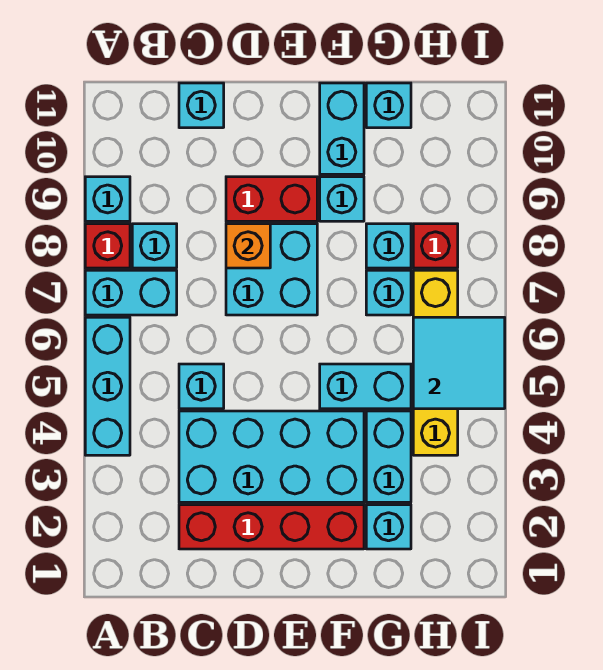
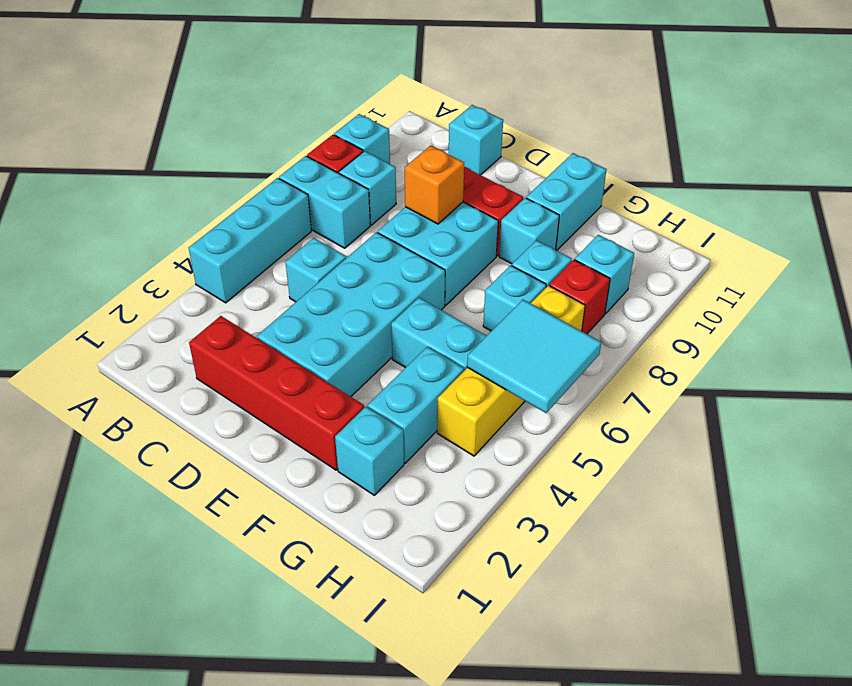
cyan 2x4 brick [179,411,364,502] -> cyan 2x4 brick turned to [257,232,445,397]
cyan 1x1 brick [366,83,411,128] -> cyan 1x1 brick moved to [575,235,634,314]

